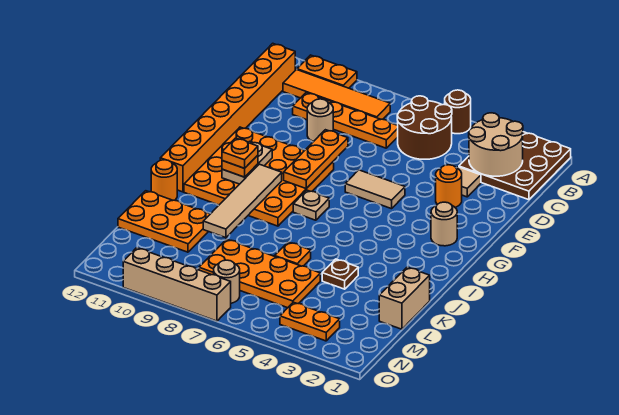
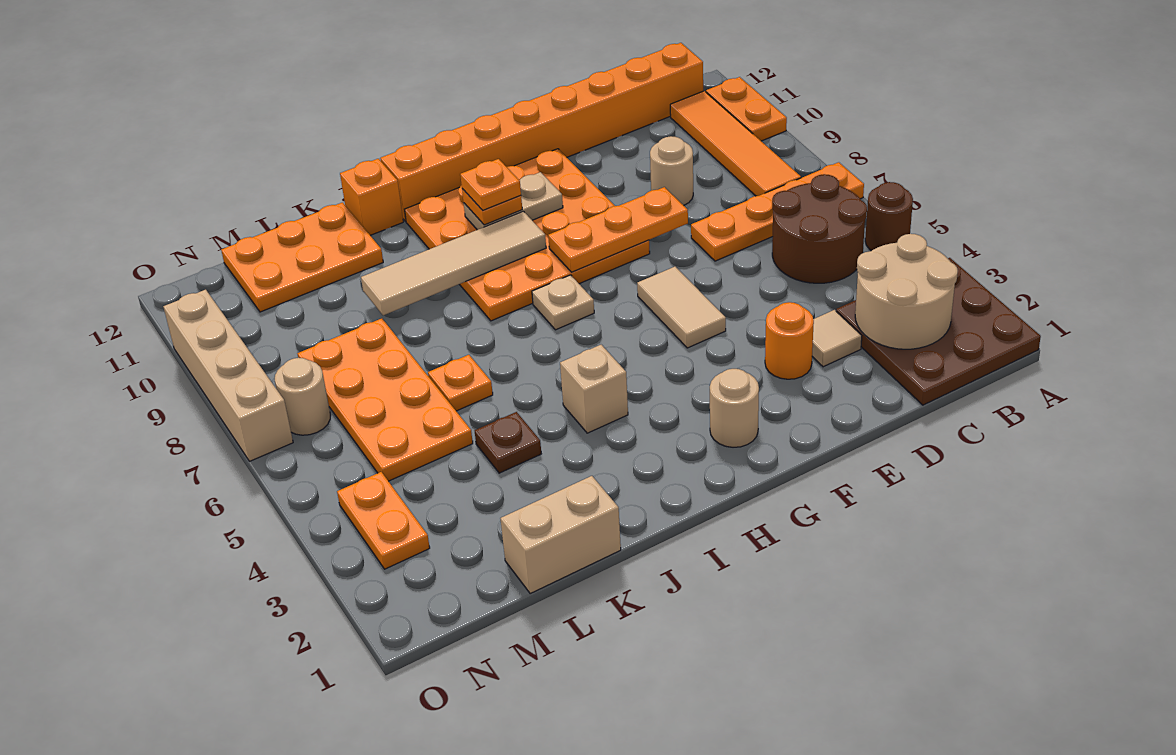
orange 1x4 plate [293,93,398,148] -> orange 1x4 plate turned to [691,162,864,261]
none -> tan 1x1 brick [560,345,628,433]
orange 1x1 round brick [151,160,177,200] -> orange 1x1 brick [340,159,403,235]
orange 2x3 plate [118,191,210,252] -> orange 2x3 plate turned to [221,202,383,312]

